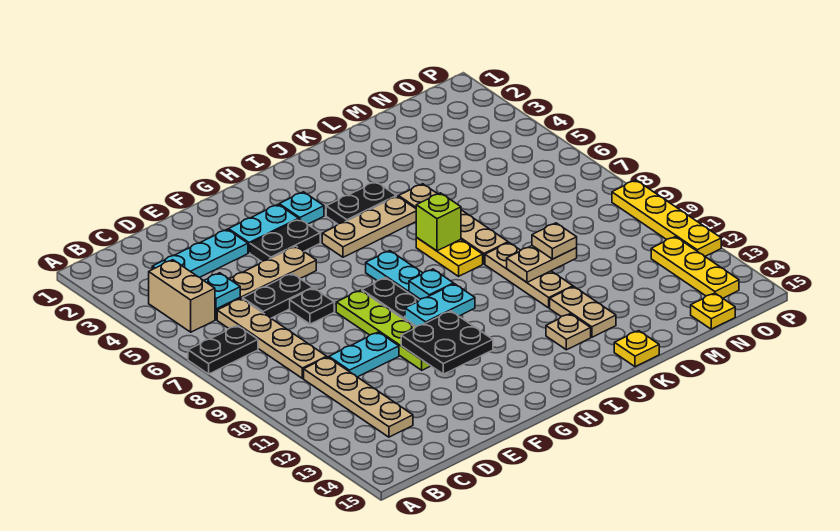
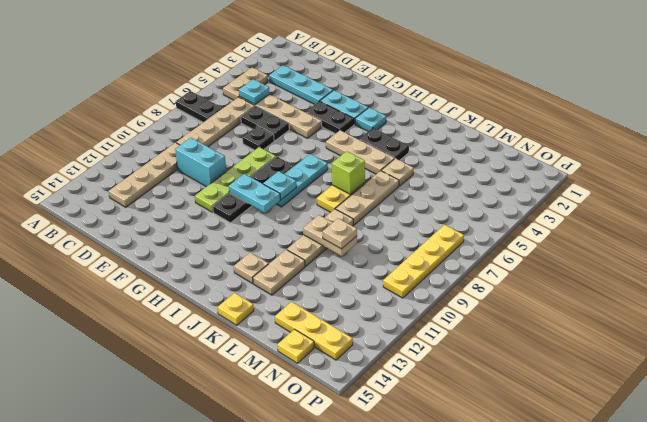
tan 1x2 brick [149,260,215,332] -> tan 1x2 plate [223,68,268,100]
cyan 1x2 plate [329,332,399,377] -> cyan 1x2 brick [175,138,226,187]
black 2x2 plate [401,311,493,374] -> none
yellow 1x3 plate [651,237,739,298] -> yellow 1x3 plate turned to [275,302,353,360]
yellow 1x4 plate [612,180,721,256] -> yellow 1x4 plate moved to [383,225,464,298]

